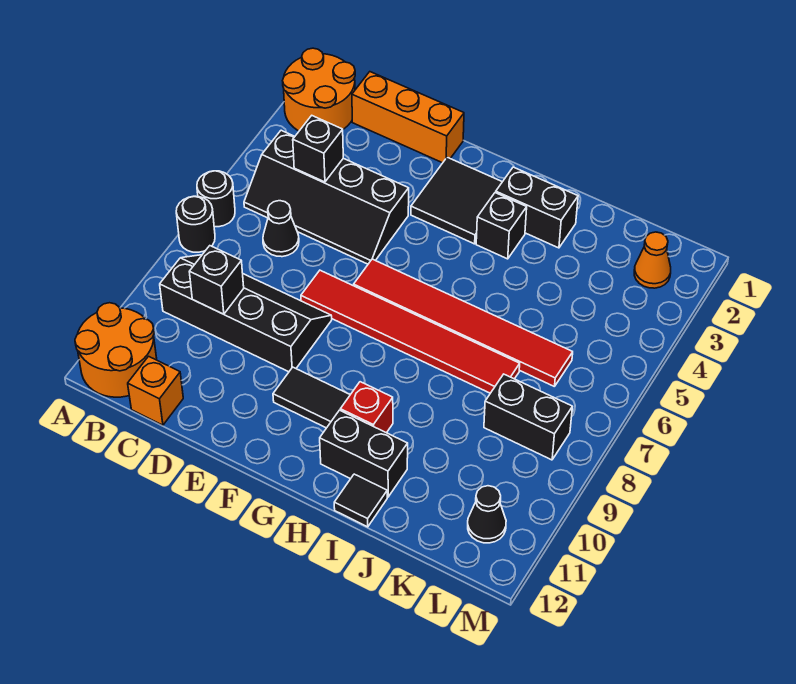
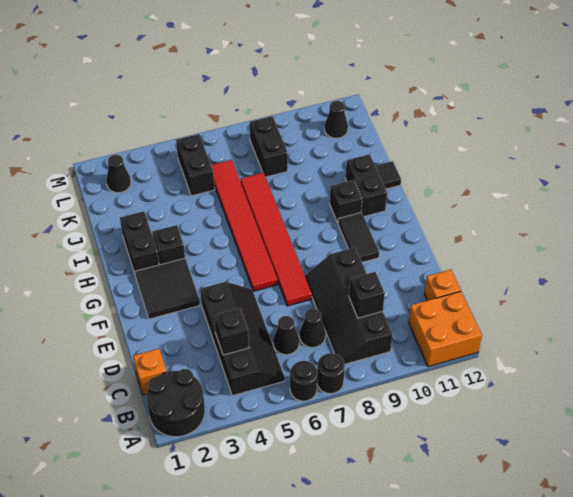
orange 2x2 round brick [282,48,355,131] -> black 2x2 round brick [147,369,205,437]
orange 2x2 round brick [75,303,157,397] -> orange 2x2 brick [409,291,482,367]
orange 1x3 brick [352,72,464,163] -> orange 1x1 brick [133,349,167,395]
none -> black 1x1 cone [299,309,326,347]
red 1x1 brick [340,382,393,433] -> black 1x1 brick [330,180,362,223]
none -> black 1x2 brick [176,134,215,196]
orange 1x1 cone [634,232,671,288] -> black 1x1 cone [106,155,131,193]

